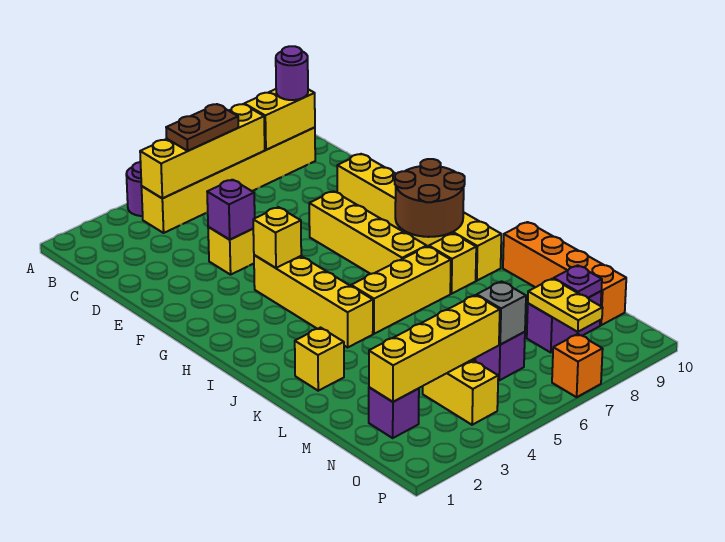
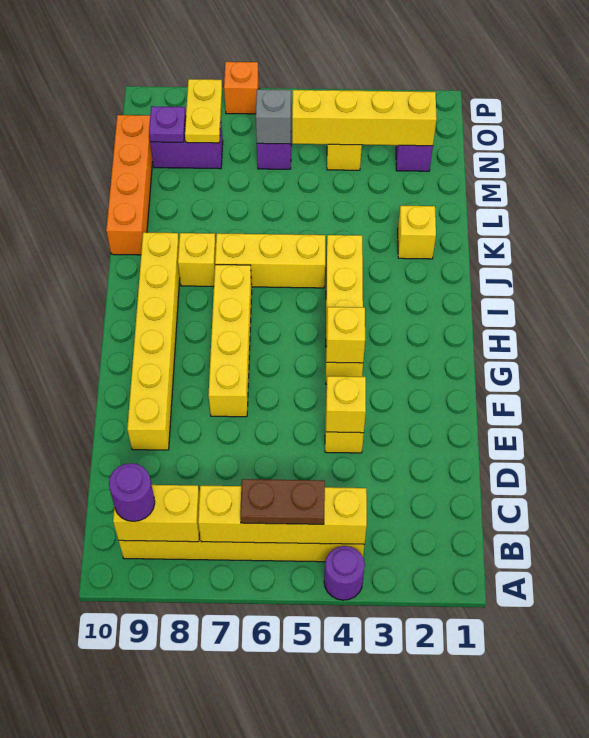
purple 1x1 brick [207,180,255,240] -> yellow 1x1 brick [326,376,366,433]
brown 2x2 round brick [395,159,465,237] -> none

